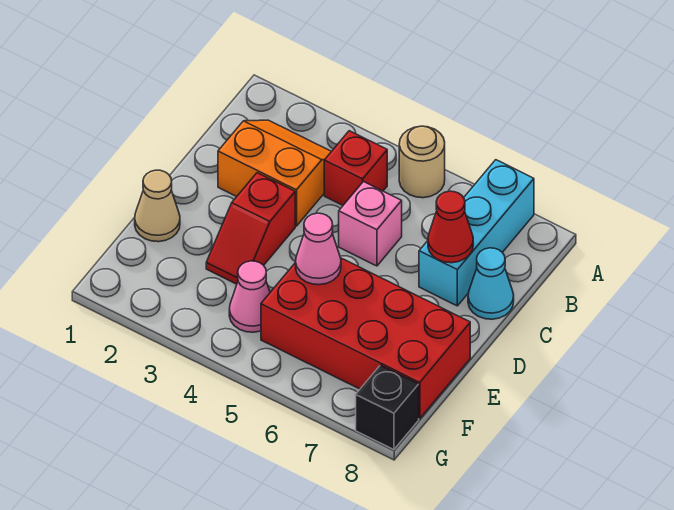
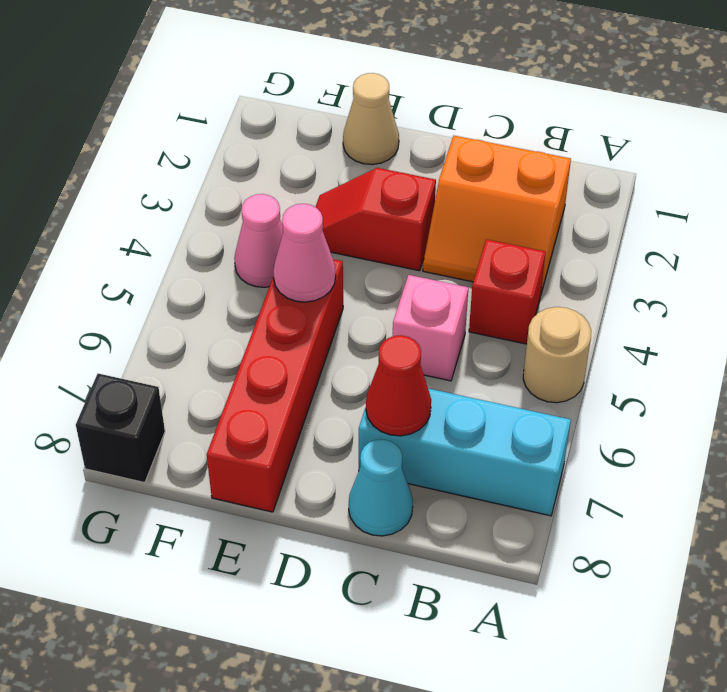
orange 2x2 slope [218,120,331,226] -> orange 2x2 slope turned to [423,136,571,293]
red 2x4 brick [261,258,470,419] -> red 1x4 brick [207,259,343,512]

